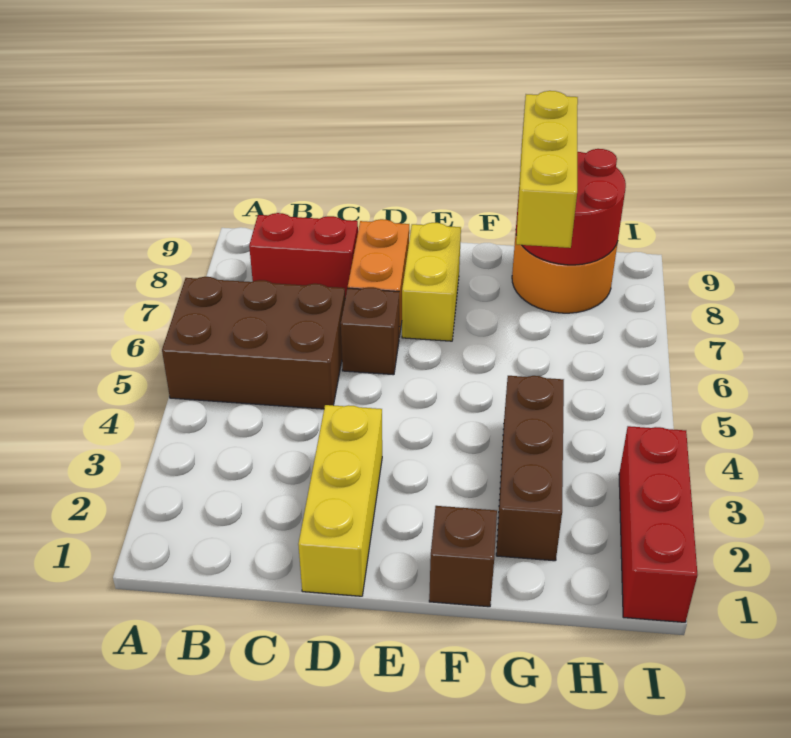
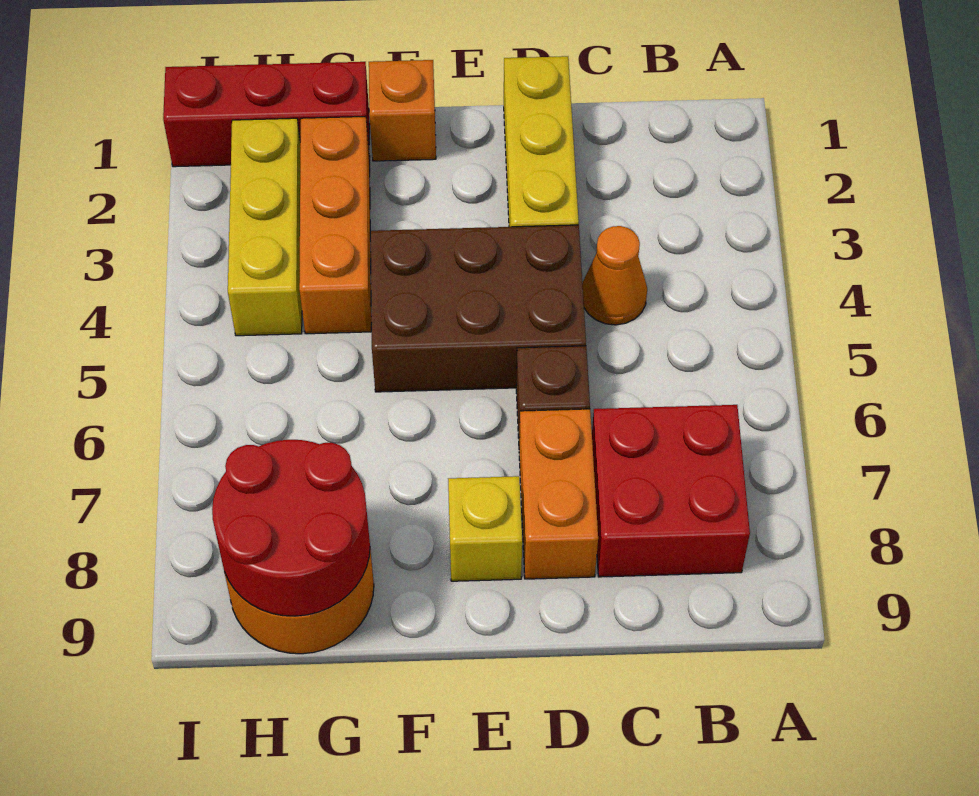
brown 2x3 brick [162,277,345,409] -> brown 2x3 brick moved to [371,225,586,392]
red 1x2 brick [249,213,358,298] -> red 2x2 brick [592,405,750,577]
none -> orange 1x1 cone [582,226,647,325]
yellow 1x2 brick [402,223,461,341] -> yellow 1x1 brick [448,476,522,581]
brown 1x1 brick [429,506,497,607] -> orange 1x1 brick [369,60,436,161]
brown 1x3 brick [496,376,564,561] -> orange 1x3 brick [299,116,371,334]
yellow 1x3 brick [516,91,578,248] -> yellow 1x3 brick moved to [228,118,302,336]
red 1x3 brick [619,426,697,622] -> red 1x3 brick turned to [163,62,370,167]

